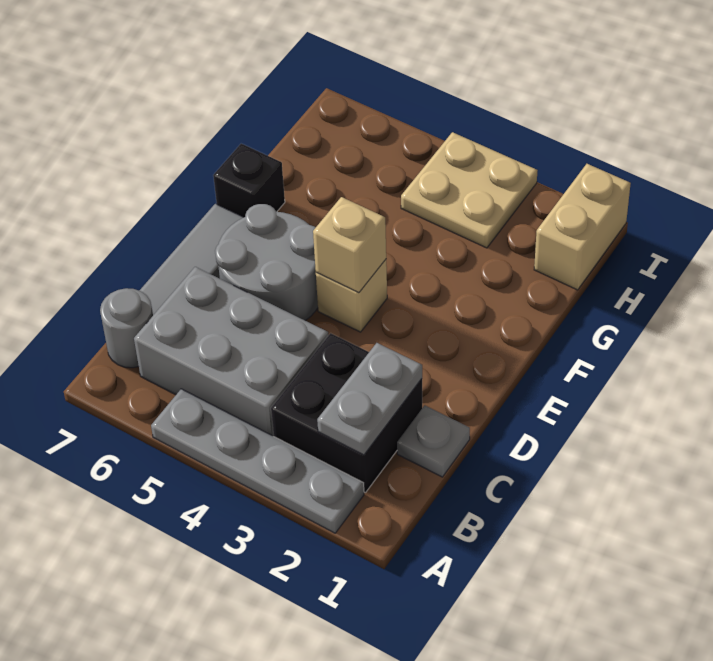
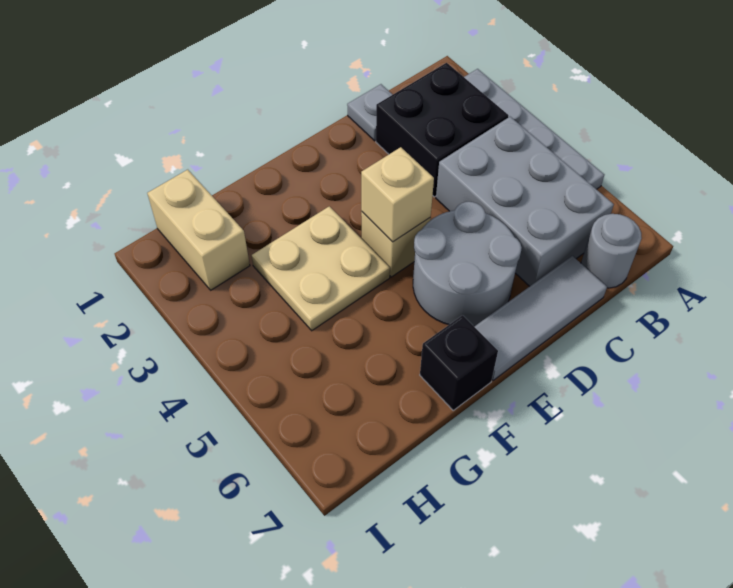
grey 1x2 plate [317,343,422,455] -> none
tan 1x2 brick [534,164,631,290] -> tan 1x2 brick turned to [147,170,250,290]
tan 2x2 plate [401,132,538,248] -> tan 2x2 plate moved to [252,206,390,331]

